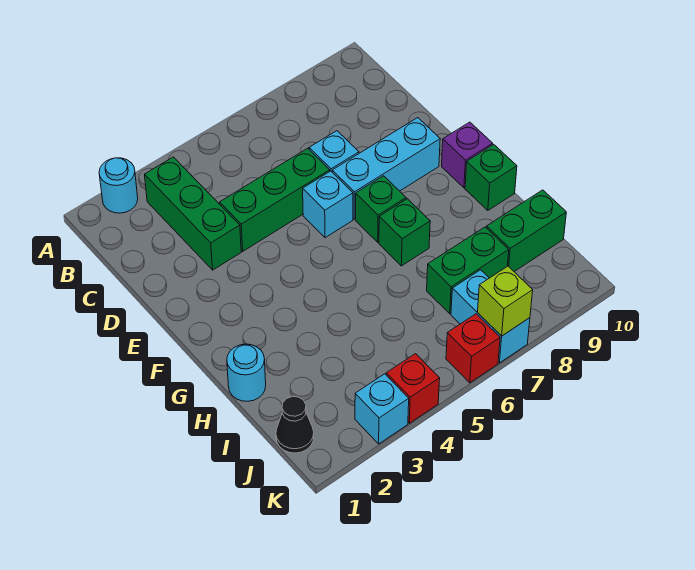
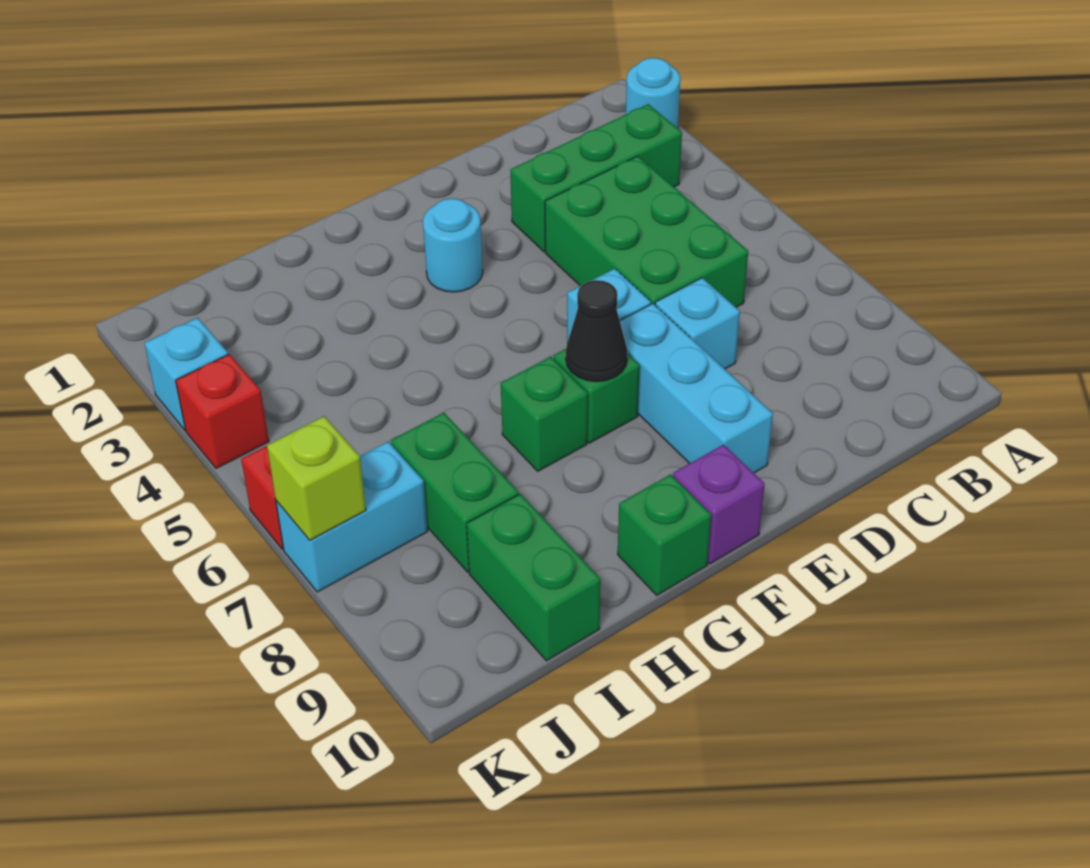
green 1x3 brick [220,148,330,251] -> green 2x3 brick [545,156,748,307]
cyan 1x1 round brick [227,344,266,401] -> cyan 1x1 round brick moved to [423,199,483,292]
black 1x1 cone [276,396,314,453] -> black 1x1 cone moved to [566,280,628,382]

